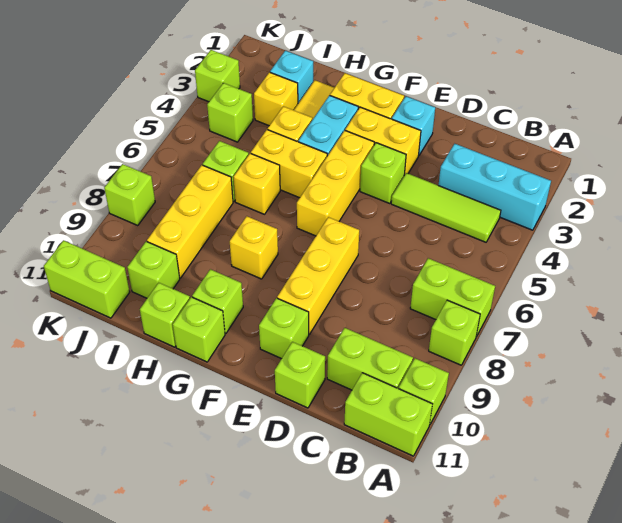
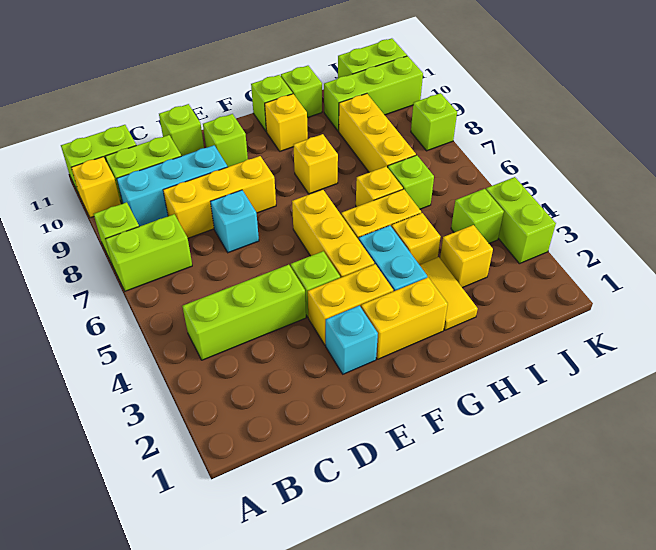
cyan 1x3 brick [438,144,551,230] -> cyan 1x3 brick moved to [117,145,227,227]
lime 1x1 brick [399,358,449,424] -> yellow 1x1 brick [71,157,121,218]
lime 1x3 tile [391,173,501,242] -> lime 1x3 brick [183,265,306,360]
yellow 1x3 brick [277,217,359,334] -> yellow 1x3 brick turned to [163,156,276,238]
lime 1x1 brick [192,269,243,334] -> yellow 1x1 brick [265,94,308,151]
cyan 1x1 brick [270,50,313,103] -> cyan 1x1 brick moved to [210,190,259,253]
lime 1x1 brick [127,241,180,298] -> lime 1x3 brick [324,56,423,131]
lime 1x1 brick [195,50,240,102] -> lime 1x2 brick [486,177,556,264]

